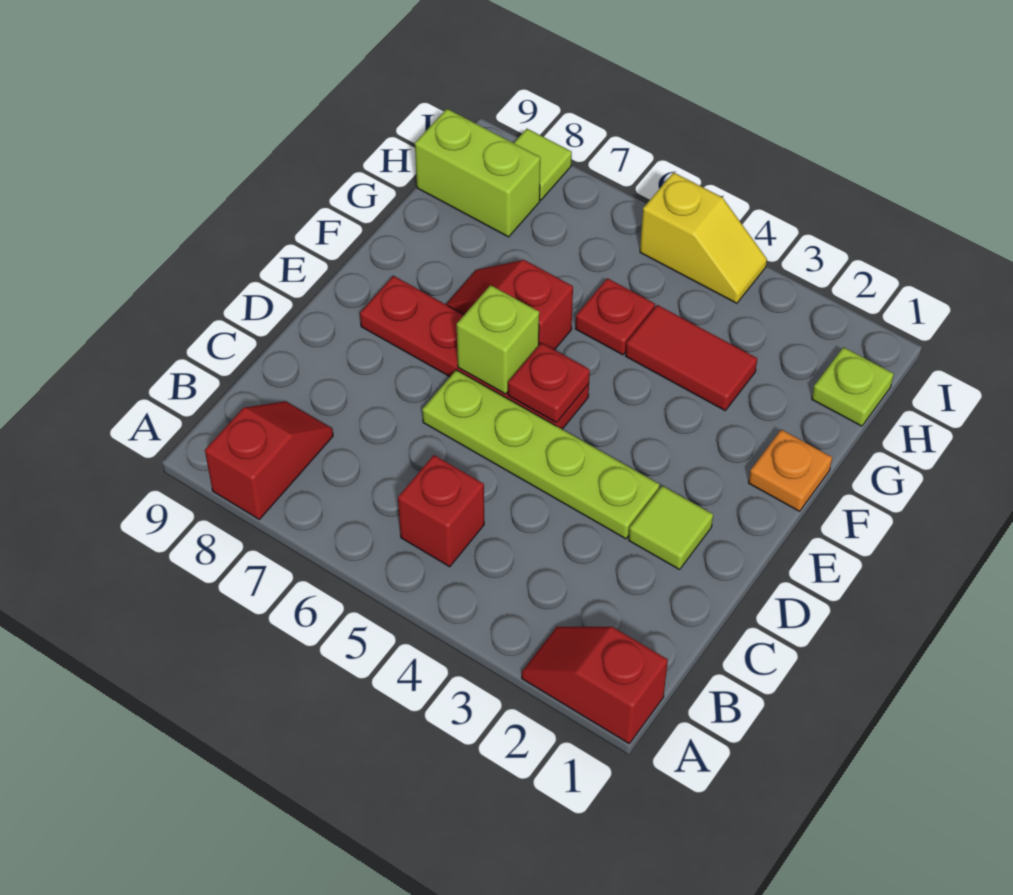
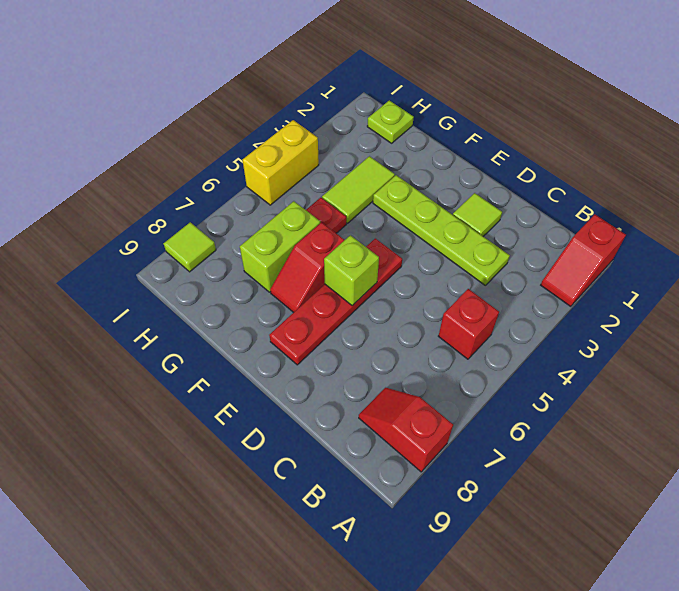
lime 1x4 plate [422,370,660,539] -> lime 1x4 plate turned to [373,175,510,285]
red 1x1 plate [508,343,590,423] -> none
orange 1x1 plate [749,430,832,511] -> none
red 1x2 tile [626,305,757,410] -> lime 1x2 tile [322,156,395,223]
lime 1x2 brick [415,109,540,237] -> lime 1x2 brick moved to [240,201,320,292]
yellow 1x2 slope [640,172,767,303] -> yellow 1x2 brick [242,120,319,205]

